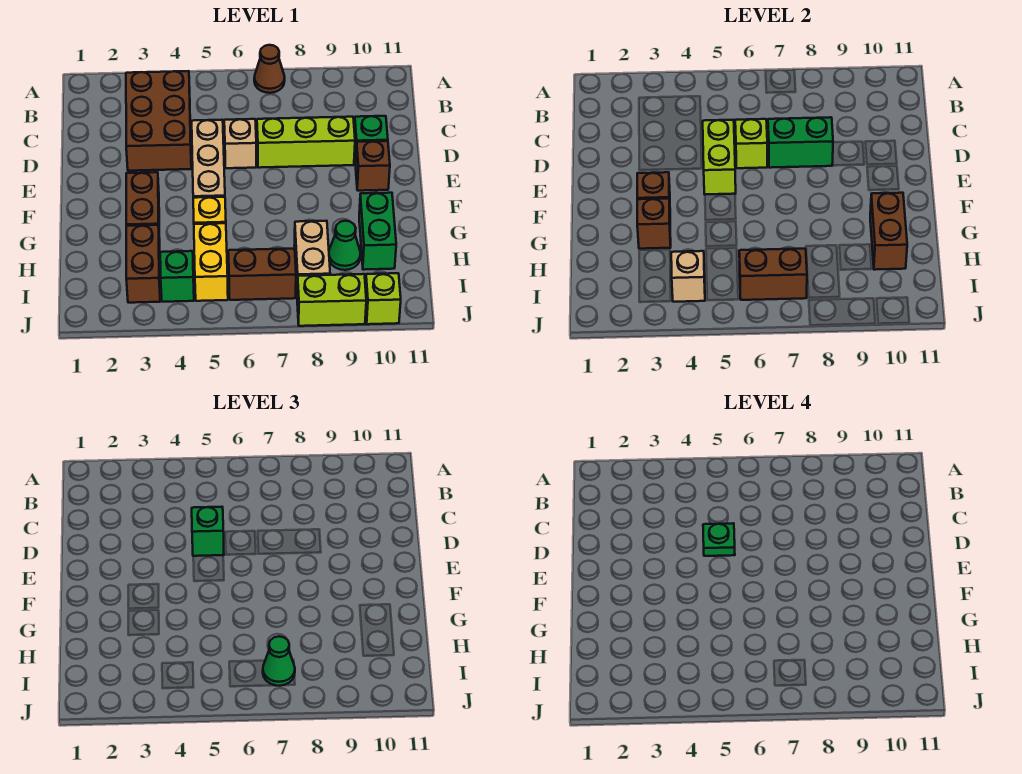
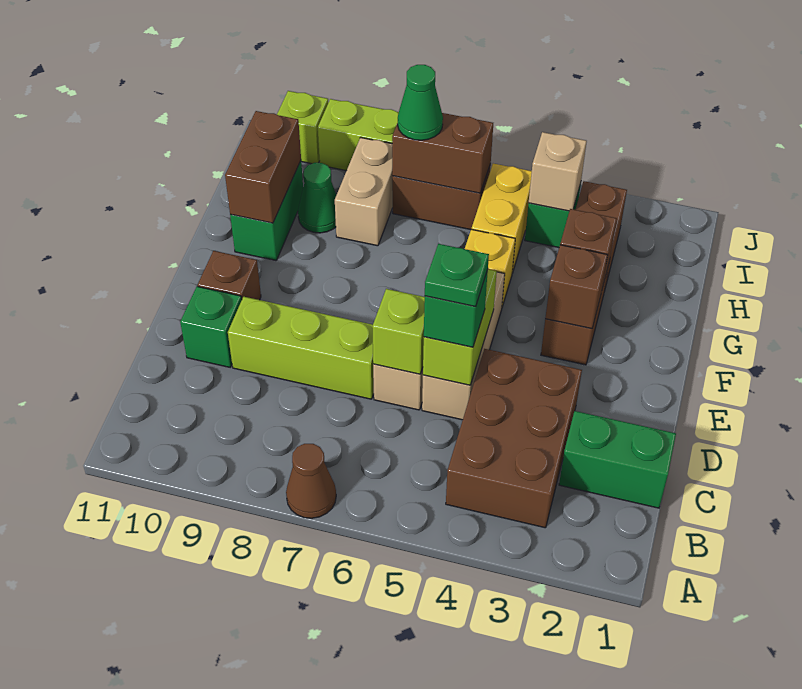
green 1x2 brick [768,117,833,168] -> green 1x2 brick moved to [559,411,676,508]

